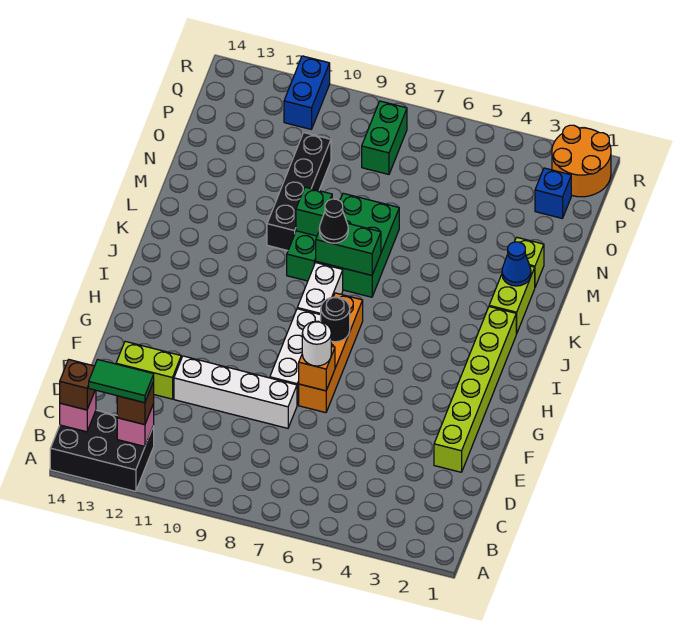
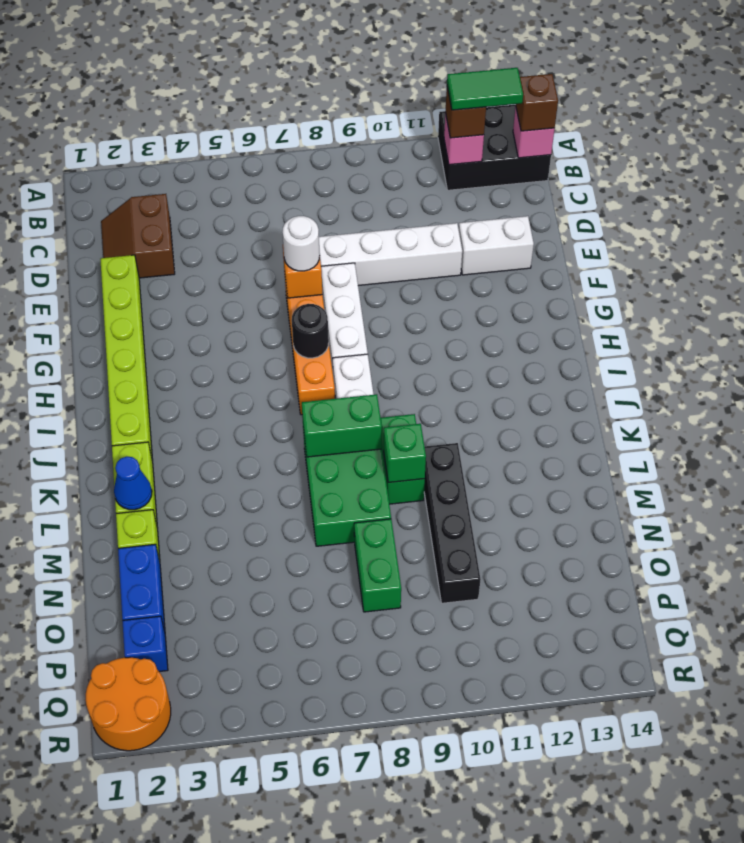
none -> brown 2x2 slope [101,194,175,278]
lime 1x2 brick [116,341,181,399] -> white 1x2 brick [459,216,534,275]
black 1x1 cone [319,199,348,243] -> none
green 1x2 brick [362,101,407,174] -> green 1x2 brick moved to [354,519,401,612]
blue 1x2 brick [284,56,330,129] -> blue 1x2 brick moved to [118,544,165,631]

